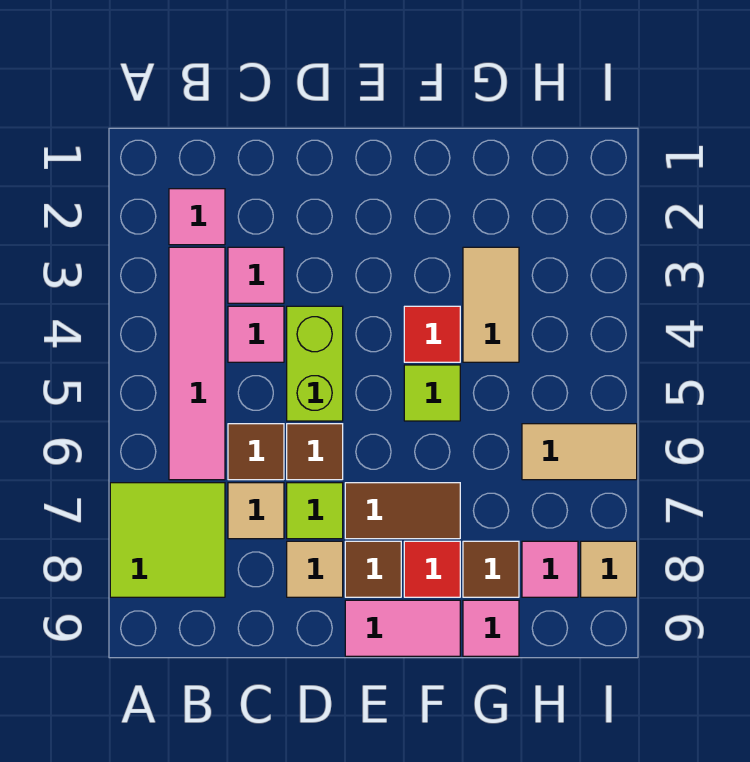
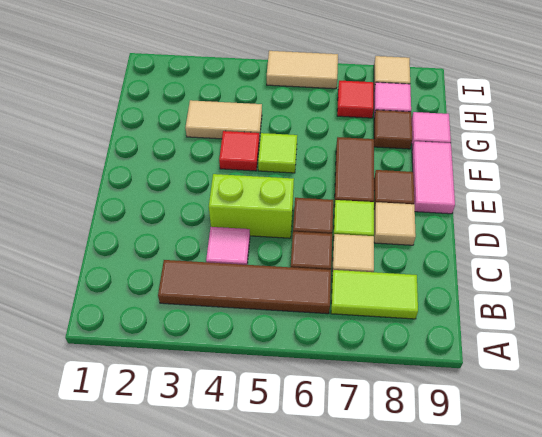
lime 2x2 tile [110,483,225,597] -> lime 1x2 tile [331,270,418,319]
pink 1x1 tile [169,189,225,245] -> none
pink 1x4 tile [169,247,225,480] -> brown 1x4 tile [158,260,331,314]
pink 1x1 tile [228,247,284,303] -> none
red 1x1 tile [404,541,460,597] -> red 1x1 tile moved to [337,81,374,118]
tan 1x2 tile [522,424,637,480] -> tan 1x2 tile turned to [267,51,338,89]

